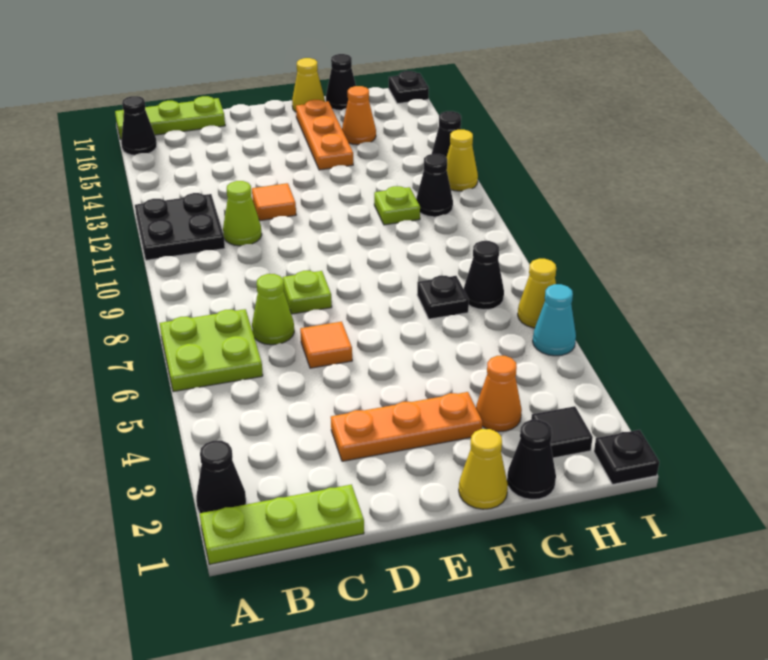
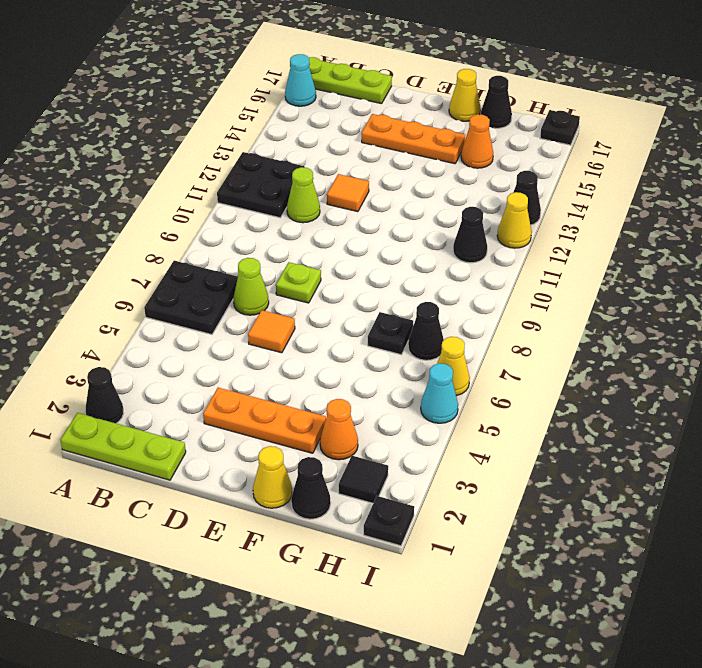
lime 2x2 plate [160,309,263,392] -> black 2x2 plate [144,261,238,334]
black 1x1 cone [121,96,157,155] -> cyan 1x1 cone [285,54,316,106]
orange 1x3 plate [296,100,353,170] -> orange 1x3 plate turned to [362,114,465,164]
lime 1x1 plate [374,186,420,225] -> none

